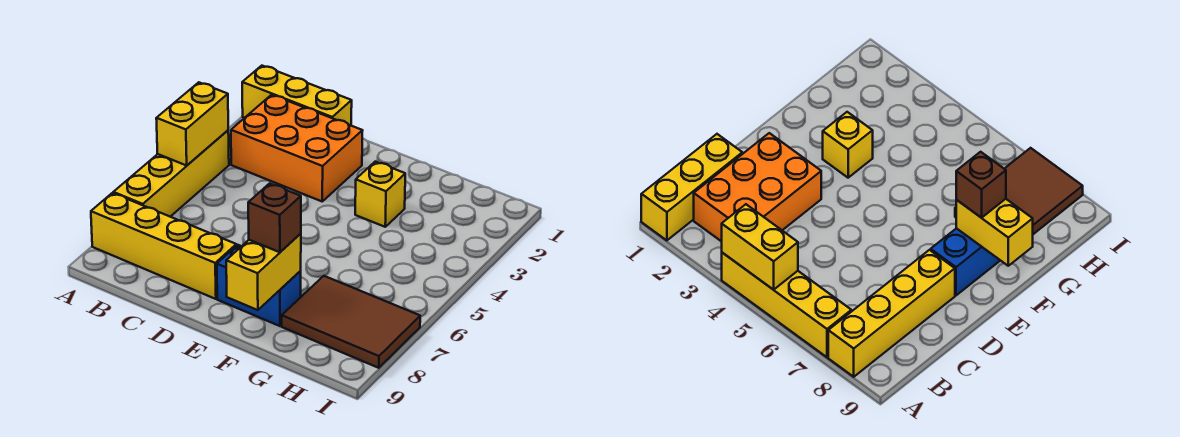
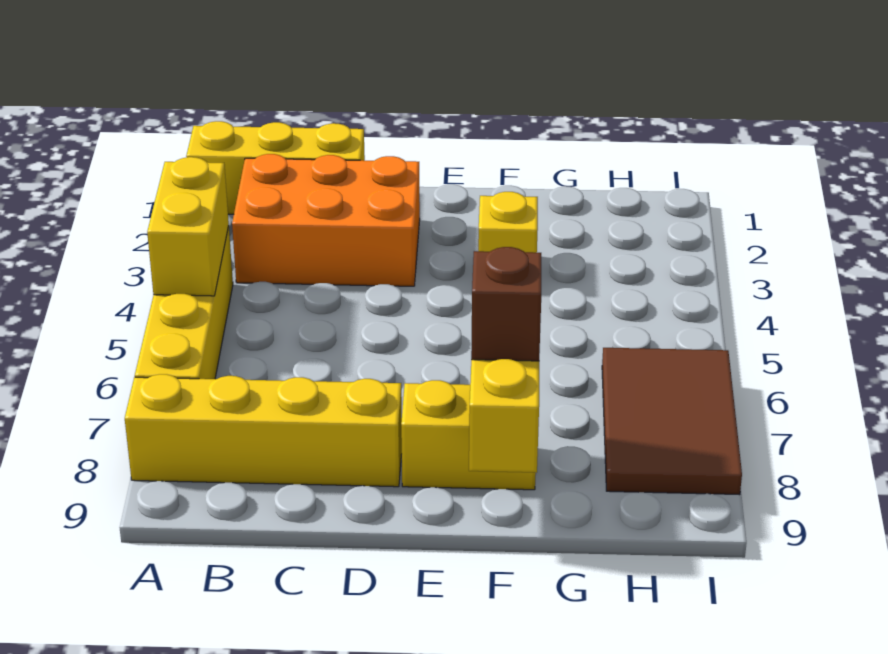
blue 1x2 brick [217,245,301,326] -> yellow 1x2 brick [401,380,536,490]
brown 2x3 tile [282,276,420,368] -> brown 2x3 tile turned to [602,348,742,495]

